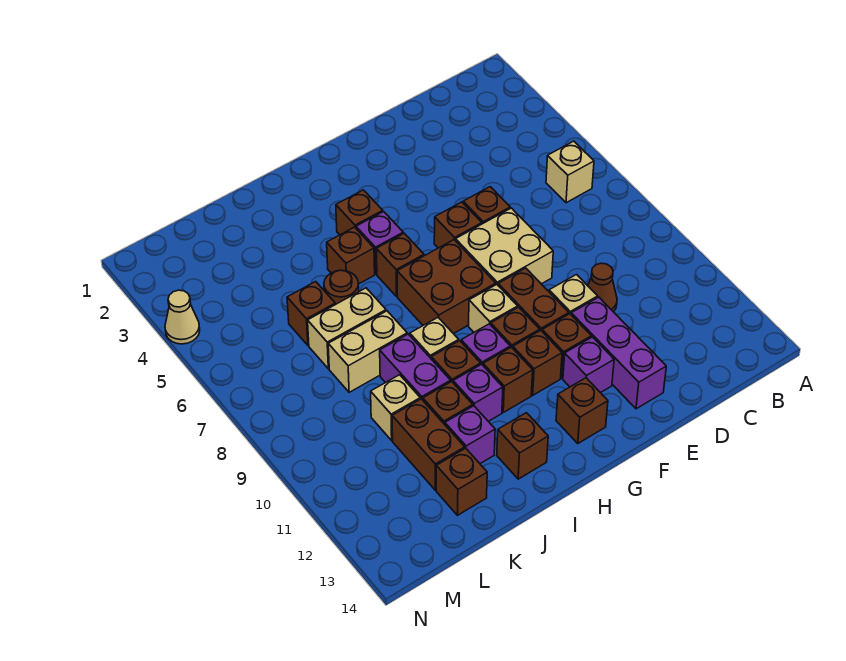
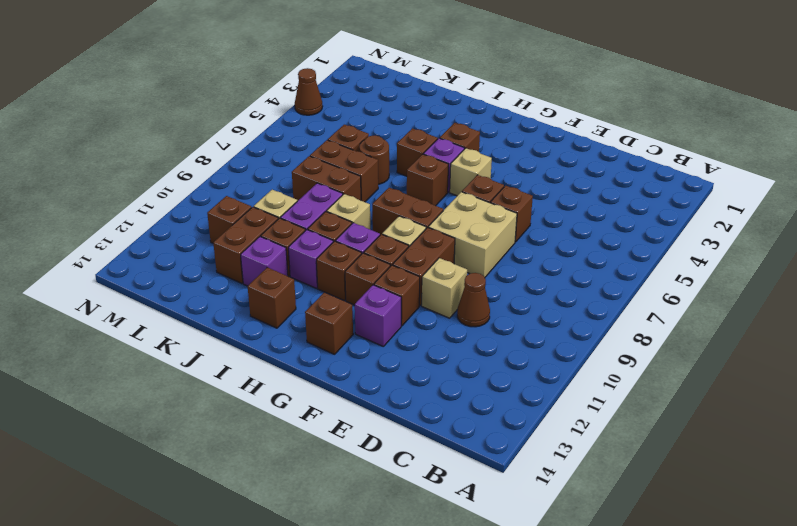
tan 1x1 brick [546,141,594,203] -> tan 1x1 brick moved to [450,148,492,196]
purple 1x3 brick [571,297,666,409] -> none
brown 2x2 brick [397,240,496,334] -> brown 1x2 brick [372,188,443,235]
tan 1x2 brick [308,288,386,369] -> brown 1x2 brick [310,140,378,202]
tan 1x2 brick [328,311,407,392] -> brown 1x2 brick [292,156,361,201]
brown 1x1 brick [436,448,487,515] -> brown 1x1 brick moved to [207,196,252,243]
tan 1x1 cone [165,290,200,344] -> brown 1x1 cone [295,68,323,115]

